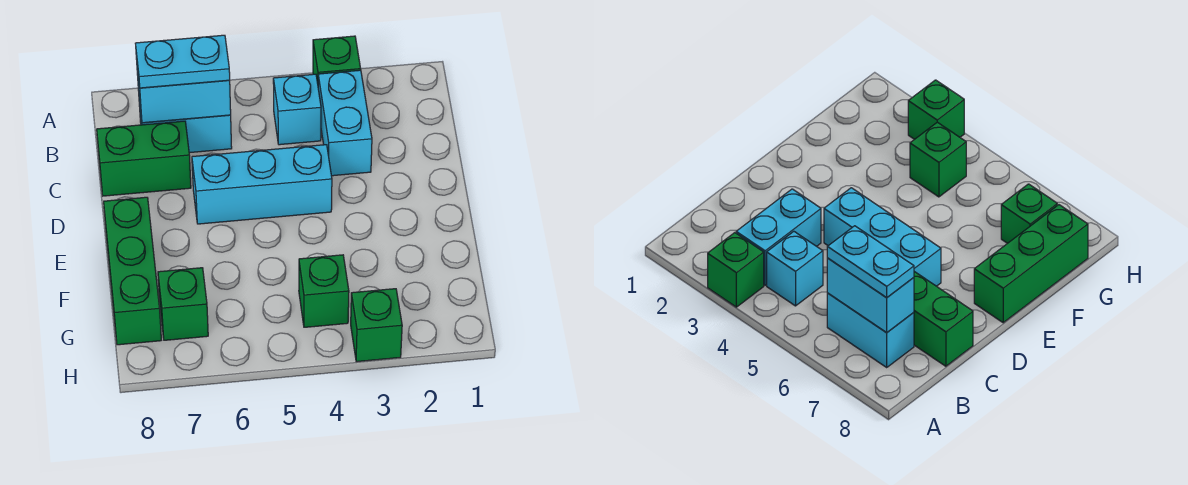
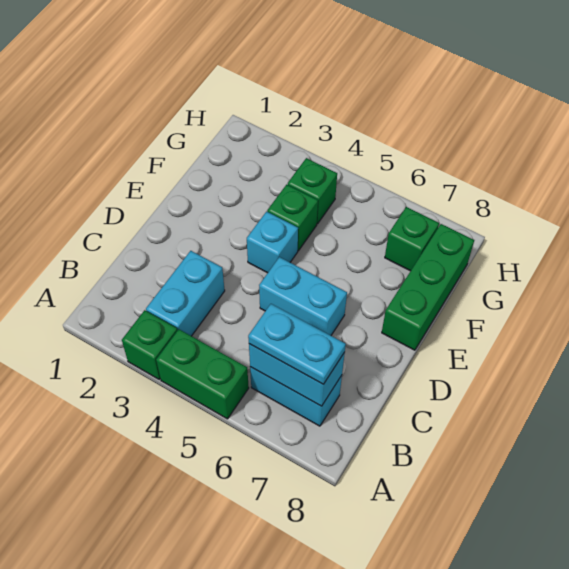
cyan 1x1 brick [273,74,321,145] -> cyan 1x1 brick moved to [247,212,298,273]
green 1x2 brick [97,121,191,196] -> green 1x2 brick moved to [156,329,249,419]
cyan 1x3 brick [192,145,332,224] -> cyan 1x2 brick [259,257,347,335]
green 1x1 brick [351,289,402,362] -> green 1x1 brick moved to [267,185,318,251]

